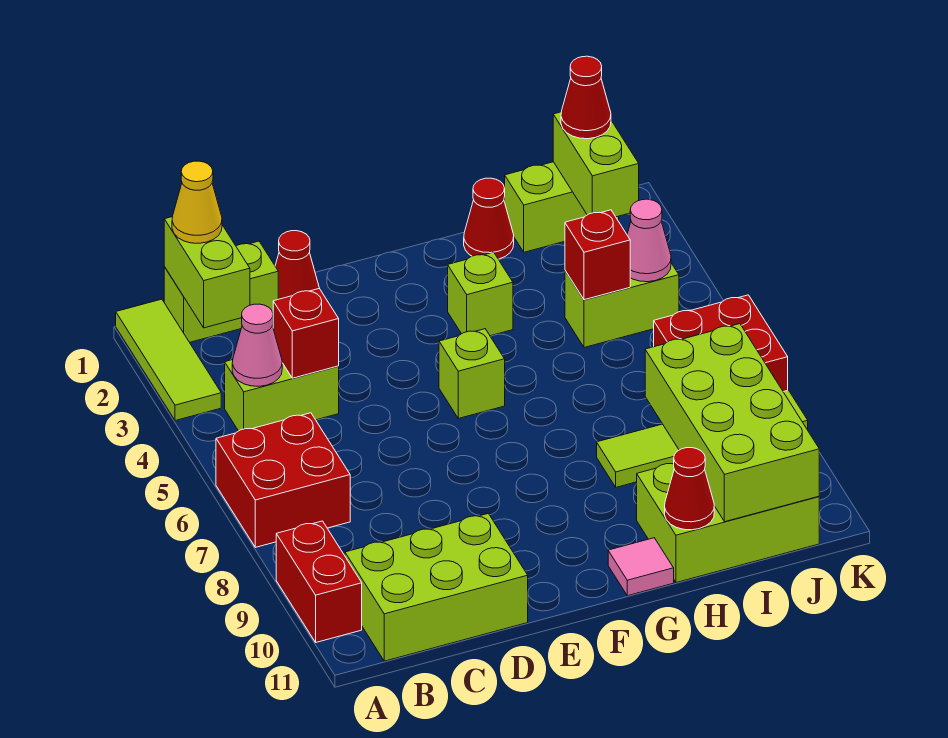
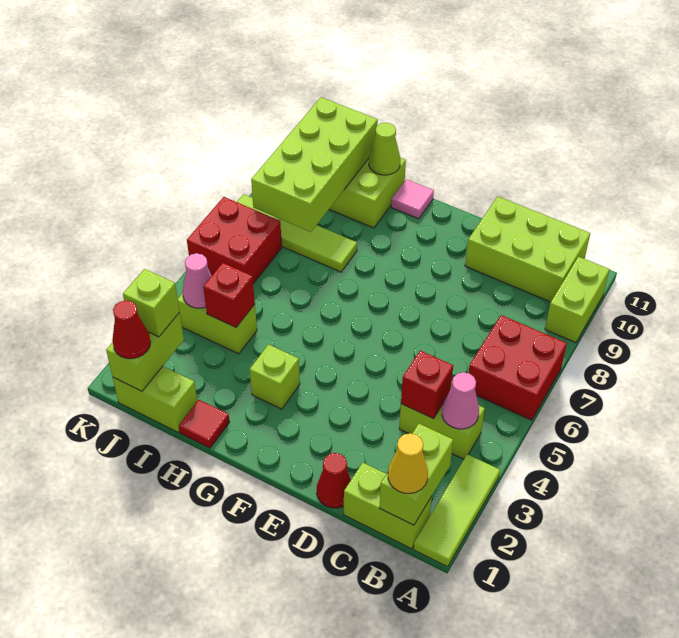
red 1x2 brick [276,521,362,642] -> lime 1x2 brick [545,257,610,343]
lime 1x1 brick [439,329,505,418] -> lime 1x1 brick moved to [123,269,180,337]
red 1x1 cone [464,178,514,259] -> red 1x1 tile [179,400,229,448]
red 1x1 cone [665,448,714,530] -> lime 1x1 cone [369,123,400,175]

